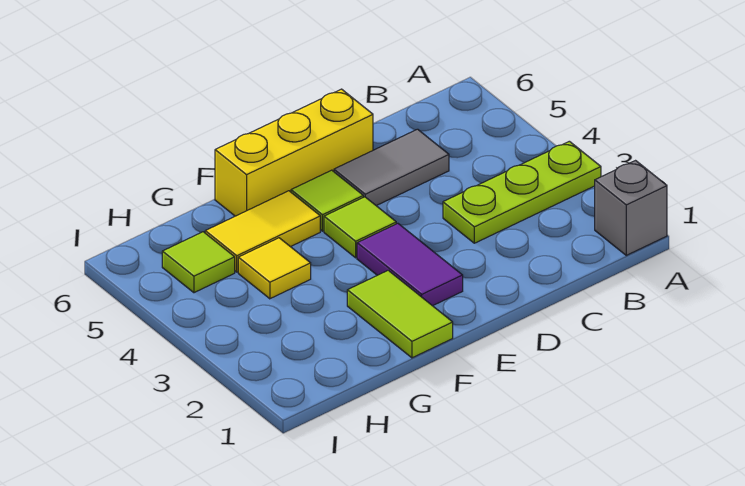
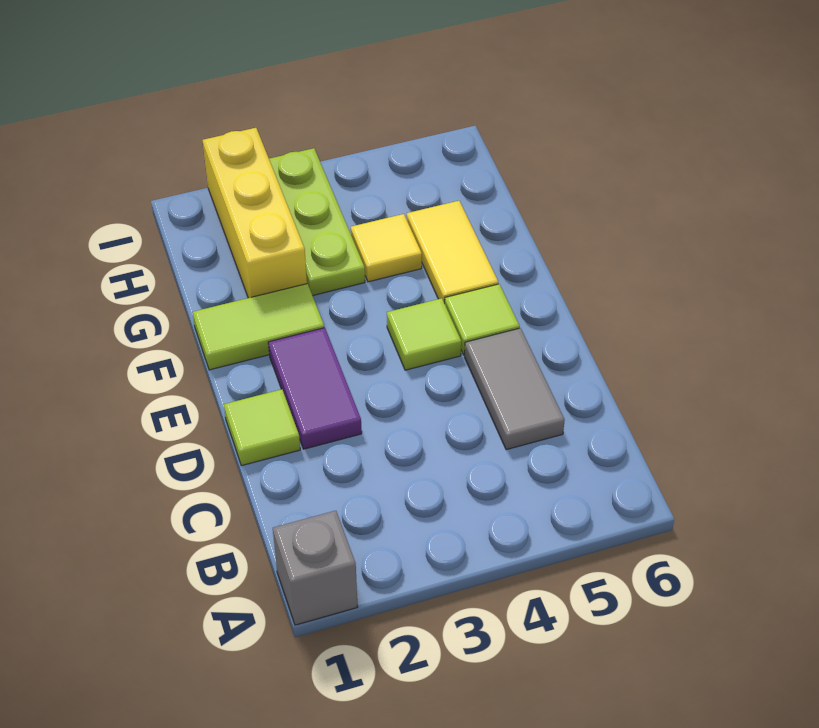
lime 1x3 plate [443,141,601,243] -> lime 1x3 plate moved to [269,148,365,296]
yellow 1x3 brick [215,89,373,216] -> yellow 1x3 brick moved to [203,128,307,298]
purple 1x2 tile [357,223,463,306] -> purple 1x2 tile turned to [268,328,362,449]
lime 1x1 tile [162,232,235,293] -> lime 1x1 tile moved to [224,389,300,466]

